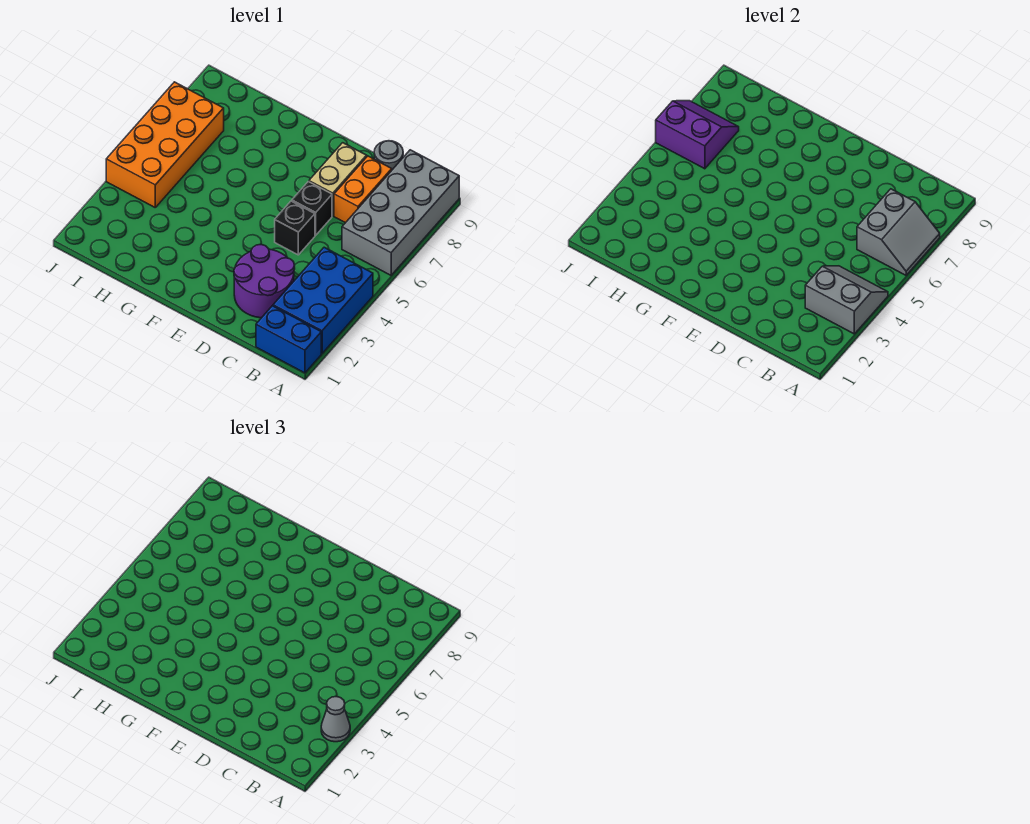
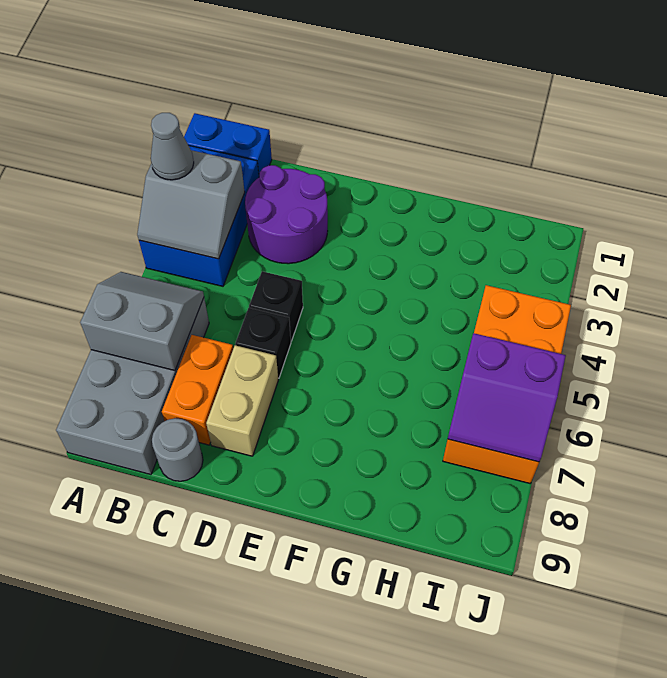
grey 2x2 slope [857,189,940,275] -> grey 2x2 slope turned to [80,272,204,371]

